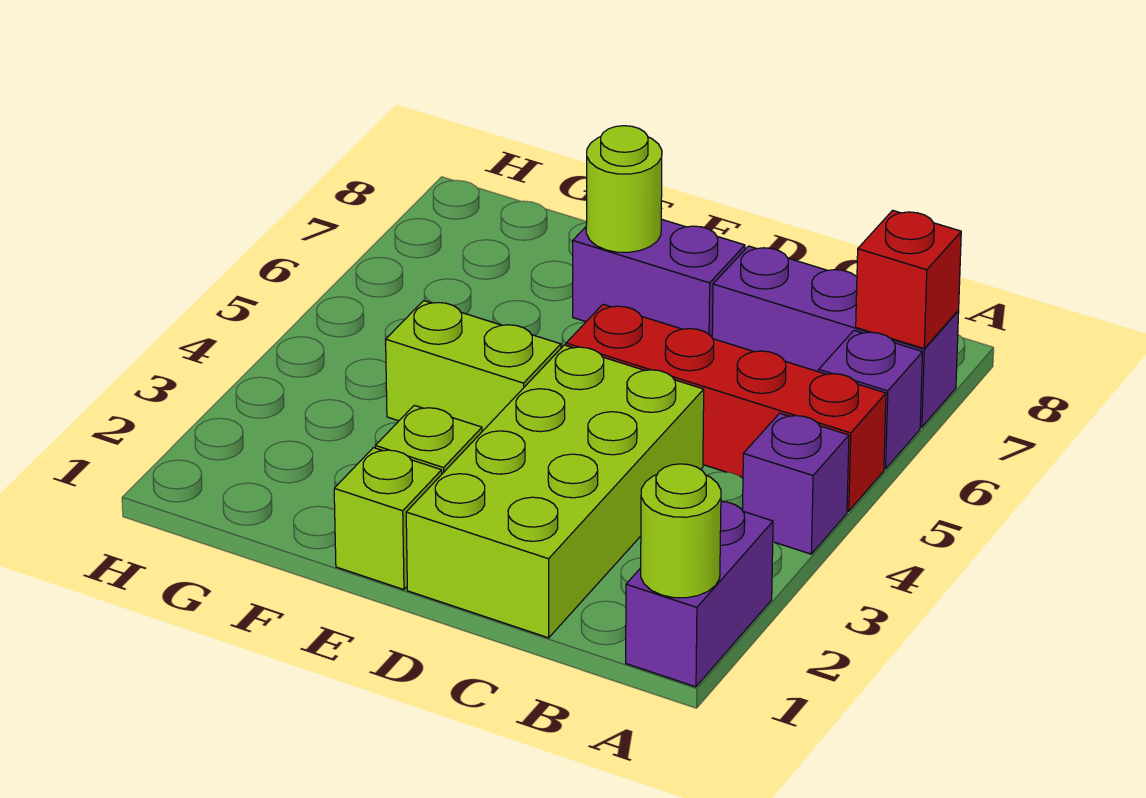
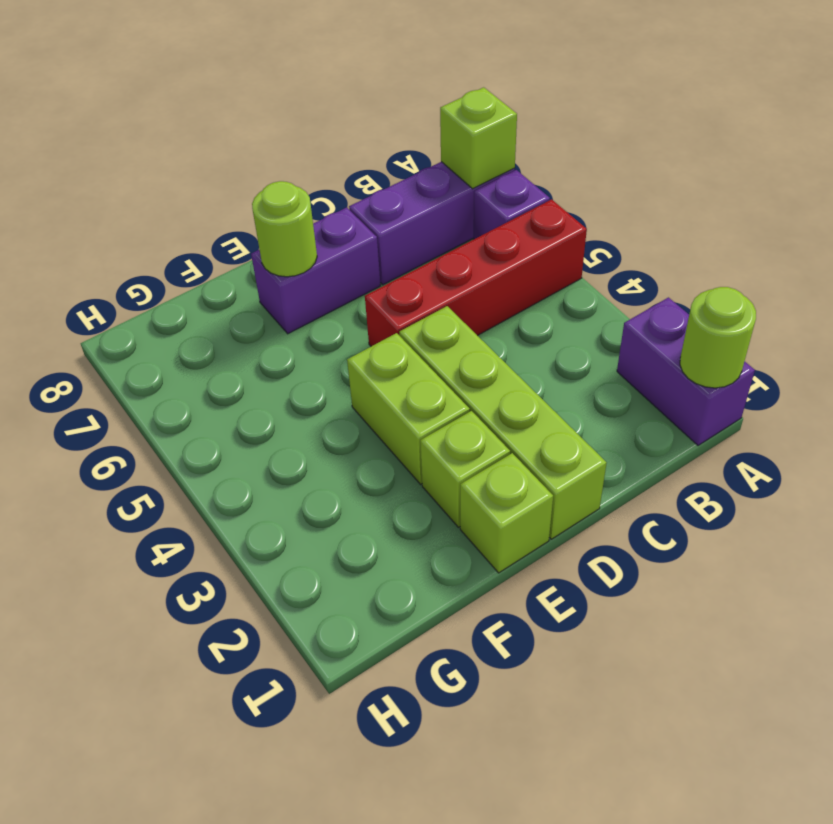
purple 1x1 brick [743,413,849,554] -> none
red 1x1 brick [856,210,961,349] -> lime 1x1 brick [440,87,517,189]
lime 2x4 brick [406,345,704,638] -> lime 1x4 brick [399,306,607,539]
lime 1x2 brick [386,301,561,431] -> lime 1x2 brick turned to [347,333,470,484]

